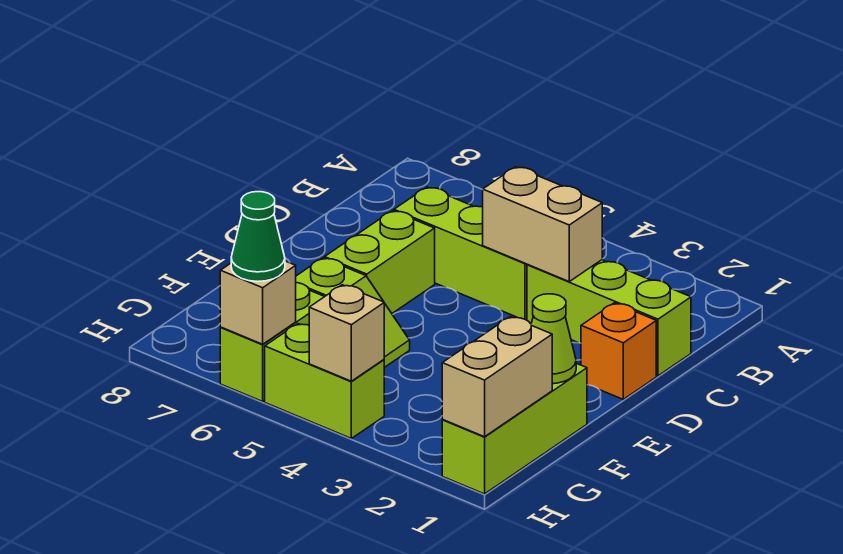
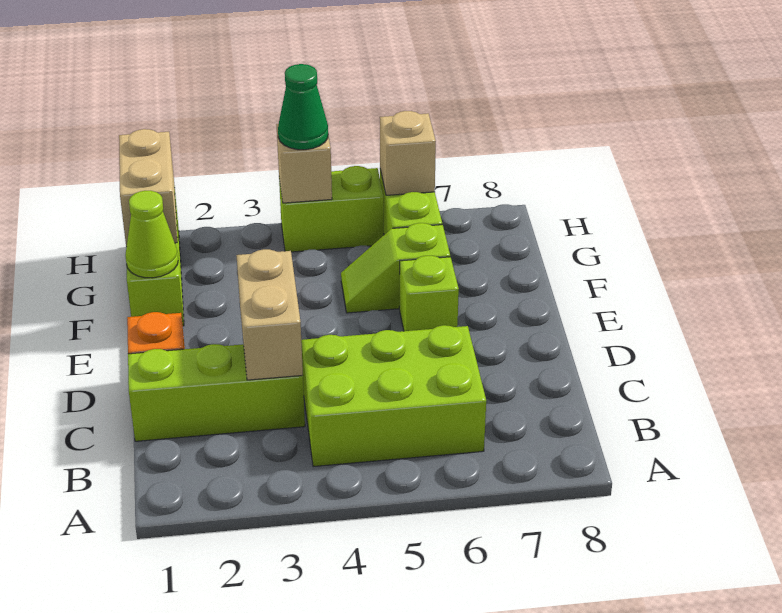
tan 1x2 brick [483,167,602,281] -> tan 1x2 brick turned to [236,249,303,380]
lime 1x3 brick [394,187,527,320] -> lime 2x3 brick [301,325,486,467]
lime 1x2 brick [325,211,435,313] -> lime 1x1 brick [399,256,459,331]
green 1x1 cone [231,192,285,282] -> green 1x1 cone moved to [278,64,328,150]

